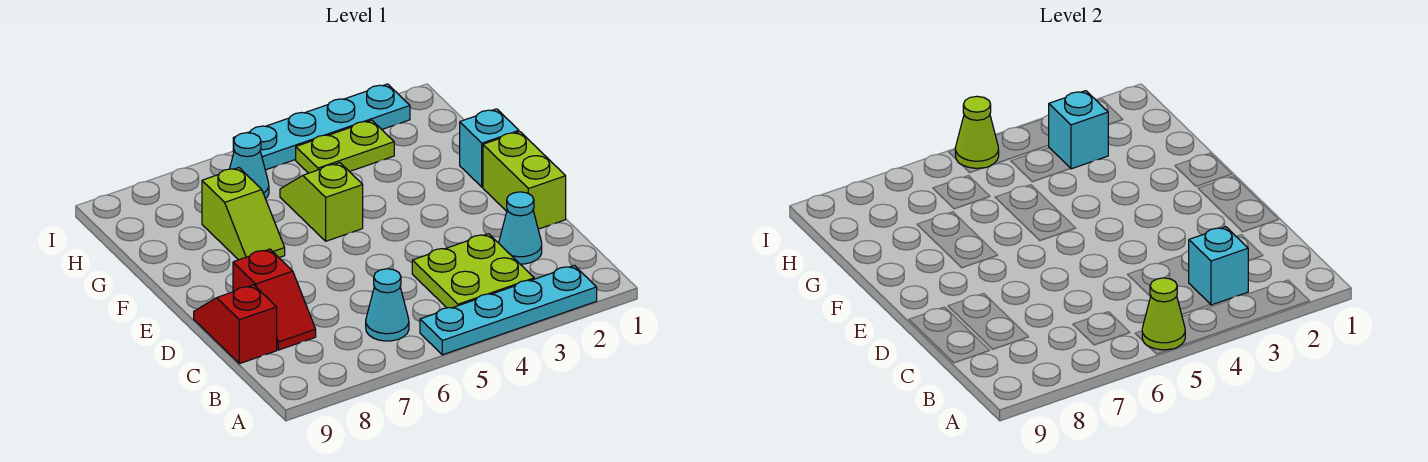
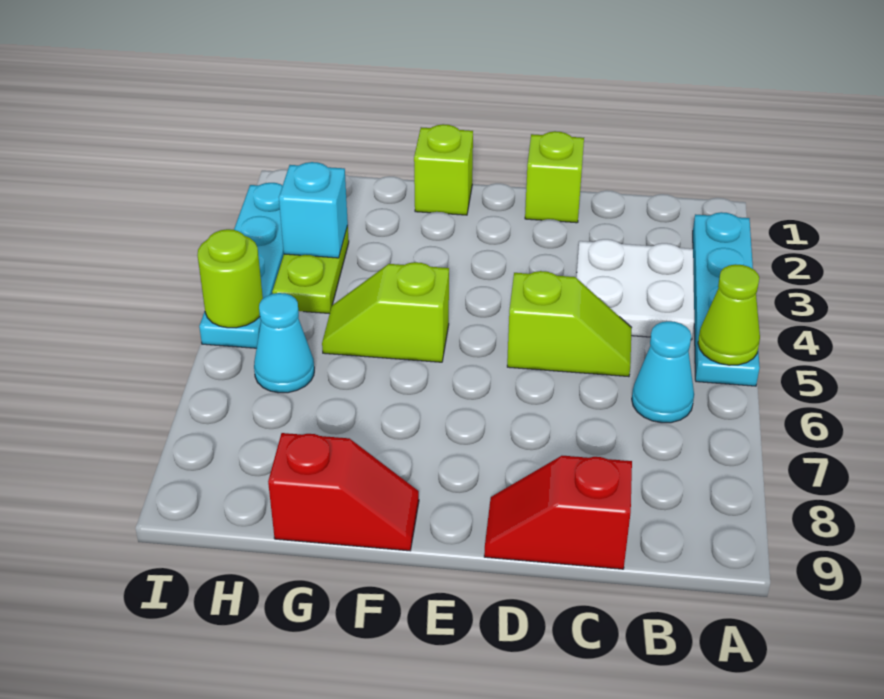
lime 2x2 plate [412,234,534,308] -> white 2x2 plate [576,239,694,340]
cyan 1x1 brick [1189,227,1248,305] -> none
cyan 1x1 cone [499,192,542,264] -> none
red 1x2 slope [233,249,316,350] -> red 1x2 slope moved to [268,433,419,551]
lime 1x2 brick [483,132,566,229] -> lime 1x1 brick [525,131,584,223]
cyan 1x1 brick [460,109,519,187] -> lime 1x1 brick [414,124,473,215]
lime 1x2 slope [202,168,285,260] -> lime 1x2 slope moved to [507,271,632,377]
lime 1x1 cone [955,96,999,168] -> lime 1x1 round brick [197,229,263,328]

